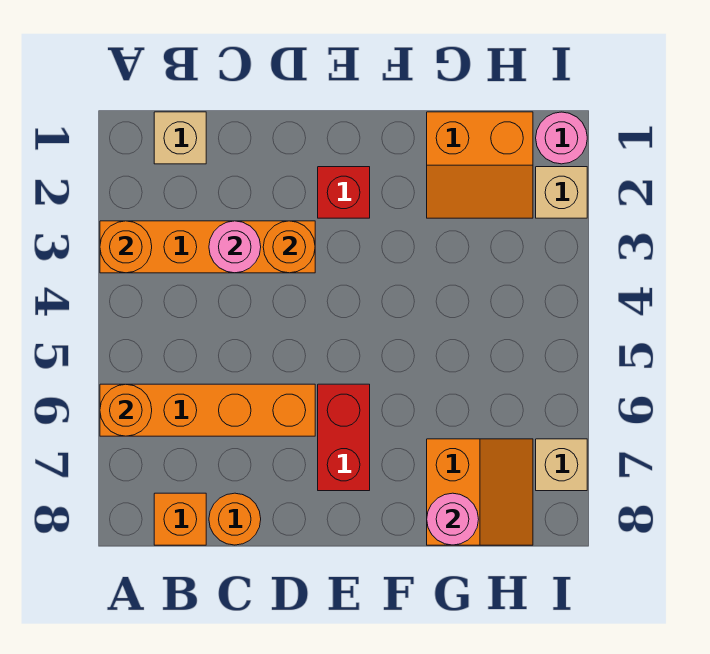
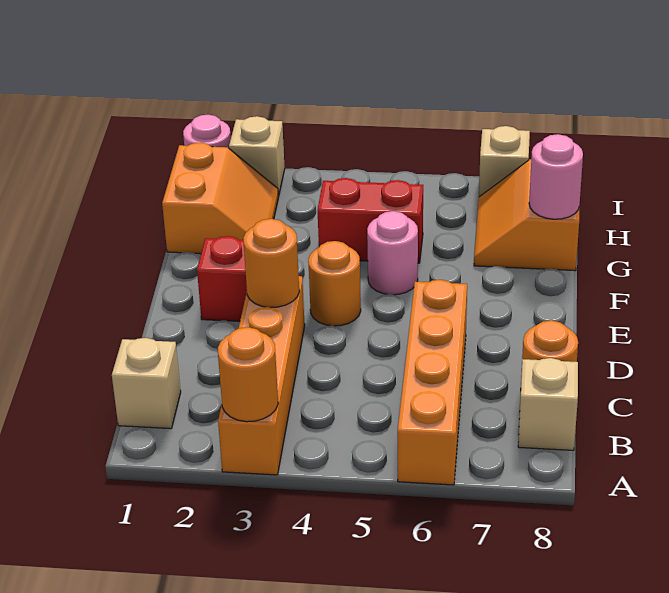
orange 1x1 round brick [100,384,152,436] -> orange 1x1 round brick moved to [308,241,361,326]
orange 1x1 brick [154,493,206,545] -> tan 1x1 brick [518,358,578,450]
pink 1x1 round brick [209,221,261,273] -> pink 1x1 round brick moved to [367,211,418,295]
red 1x2 brick [318,384,370,491] -> red 1x2 brick moved to [318,178,423,263]
orange 2x2 slope [427,439,533,545] -> orange 2x2 slope turned to [474,159,579,271]

